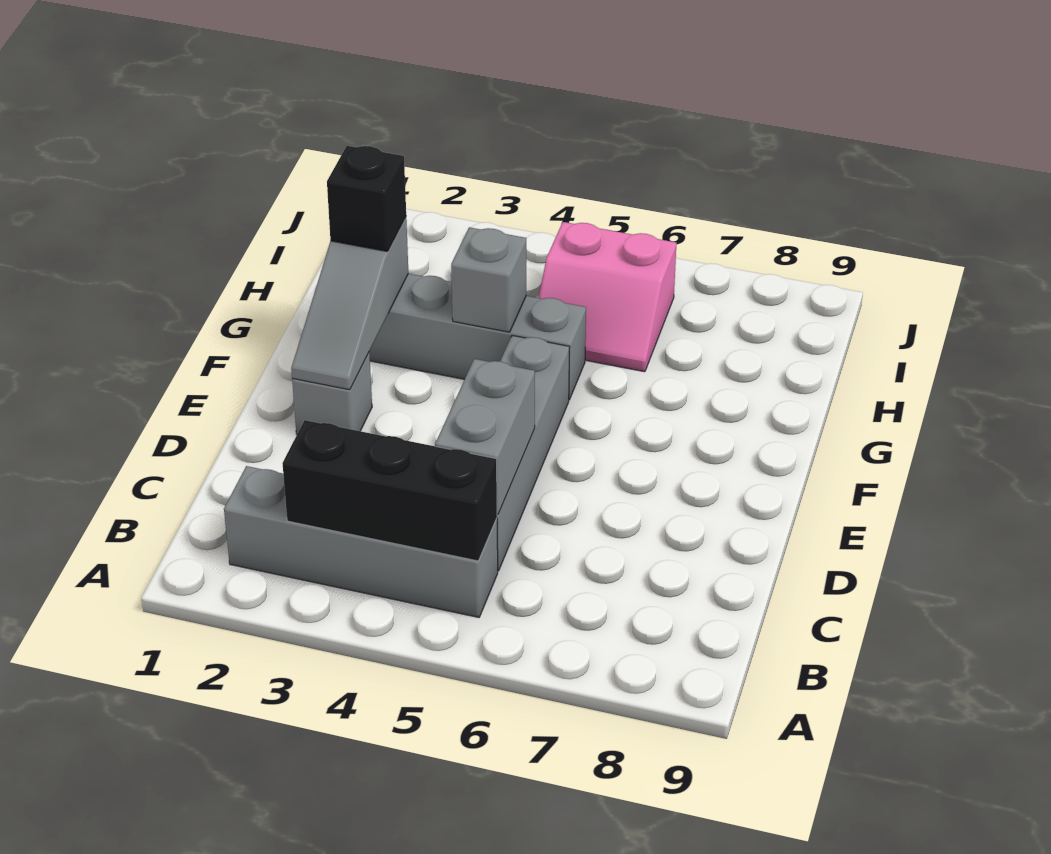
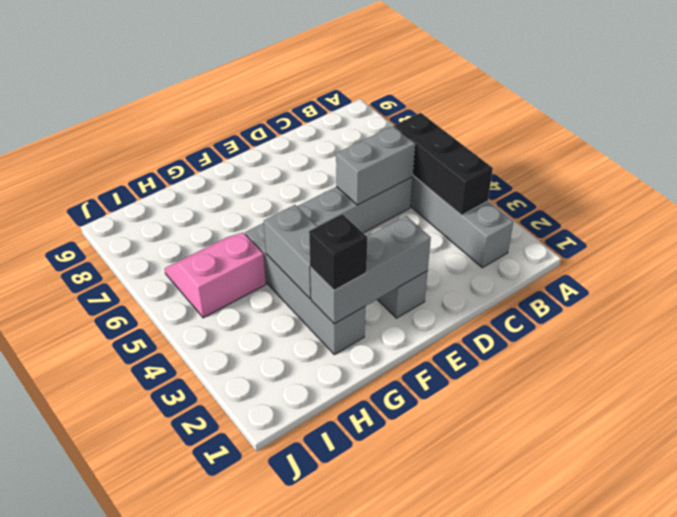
grey 1x3 slope [291,217,408,390] -> grey 1x3 brick [310,216,431,324]
grey 1x1 brick [451,227,526,332] -> grey 1x2 brick [264,205,318,299]
pink 2x2 slope [539,222,676,372] -> pink 2x2 slope turned to [165,233,266,318]

